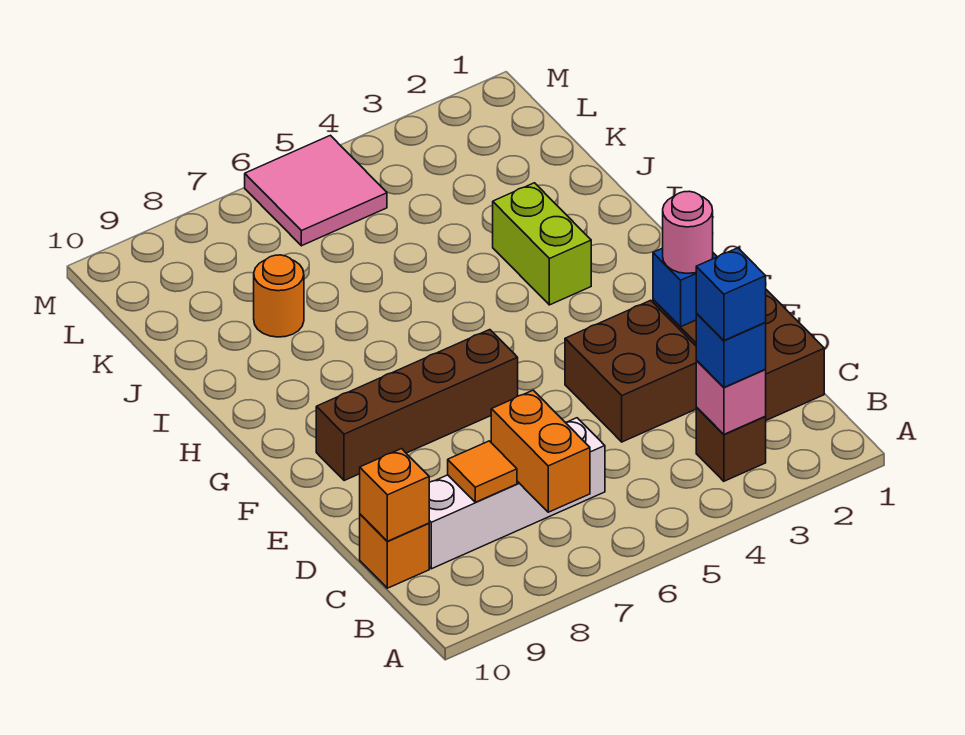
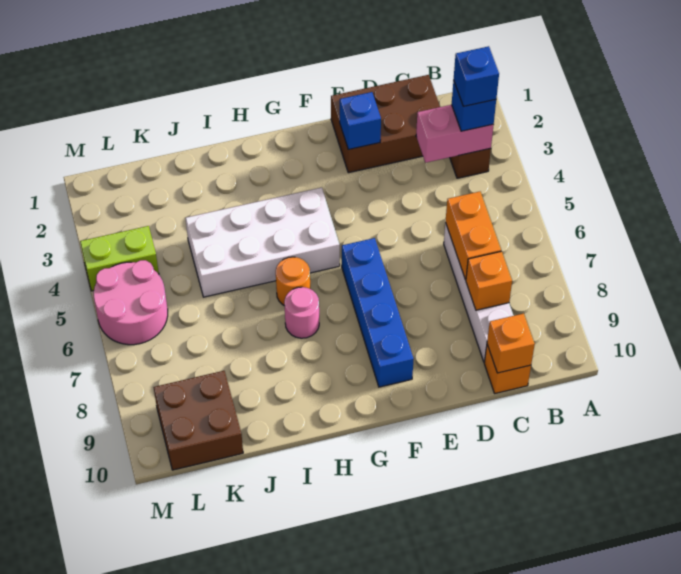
pink 1x1 brick [696,360,766,434] -> pink 1x2 brick [416,105,494,163]
orange 1x2 brick [491,390,590,512] -> orange 1x2 brick turned to [446,192,501,280]
orange 1x1 tile [448,441,517,502] -> orange 1x1 brick [466,251,512,310]
brown 2x2 brick [565,300,696,442] -> brown 2x2 brick moved to [153,371,243,470]
pink 1x1 round brick [663,191,713,273] -> pink 1x1 round brick moved to [284,287,319,338]
brown 1x4 brick [316,330,518,481] -> blue 1x4 brick [342,238,414,387]
none -> white 2x4 brick [186,188,340,297]
lime 1x2 brick [493,183,591,305] -> lime 1x2 brick moved to [80,226,159,291]
orange 1x1 round brick [254,255,304,337] -> orange 1x1 round brick moved to [276,257,310,306]
pink 2x2 tile [245,135,387,246] -> pink 2x2 round brick [93,260,168,345]

